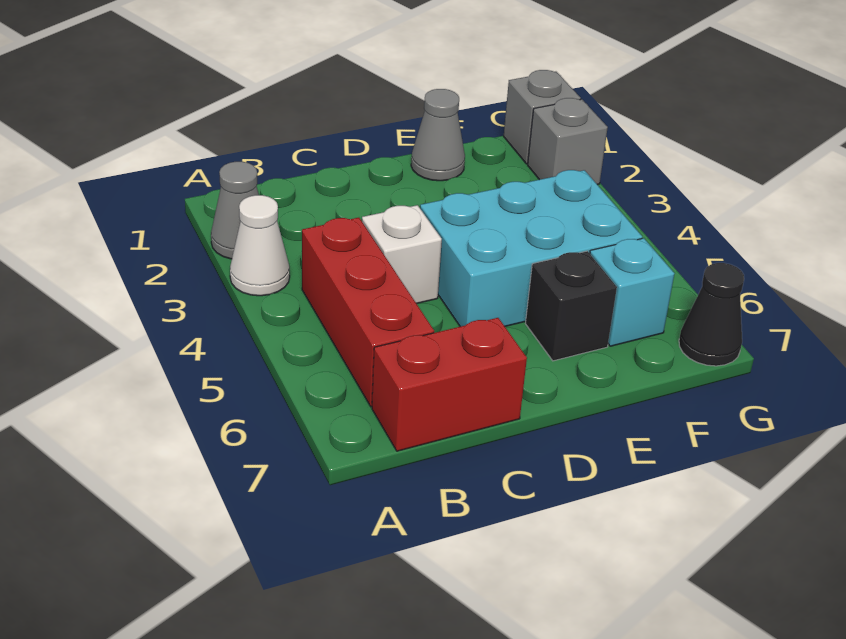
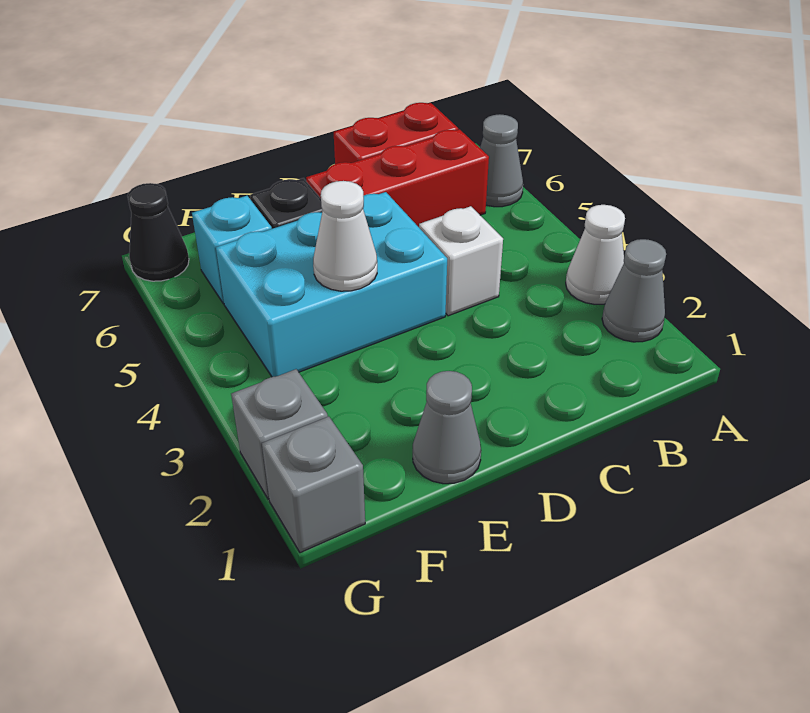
none -> grey 1x1 cone [480,114,523,207]
red 1x3 brick [302,218,434,407] -> red 1x3 brick turned to [306,129,489,227]
none -> white 1x1 cone [313,181,377,291]

